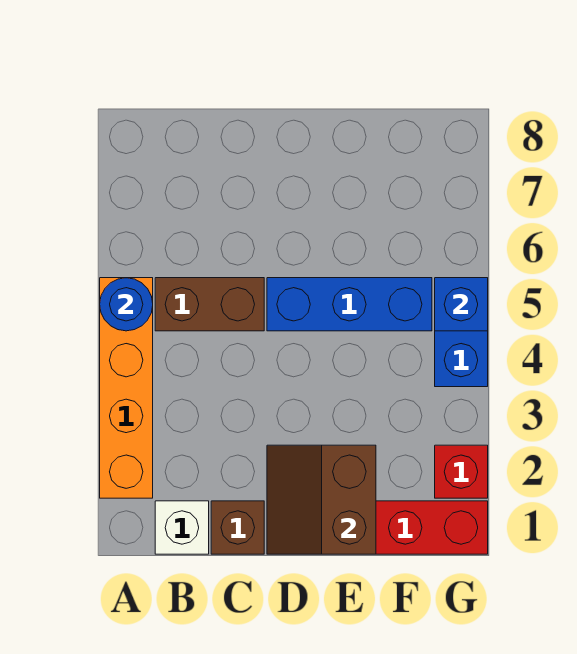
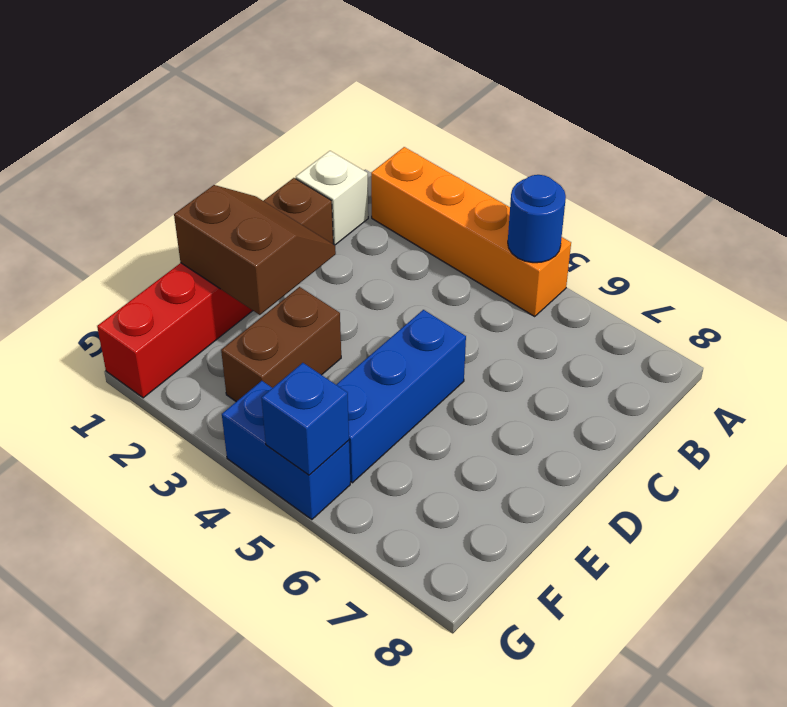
brown 1x2 brick [155,278,264,331] -> brown 1x2 brick moved to [221,287,341,402]
red 1x1 brick [435,445,488,498] -> none

